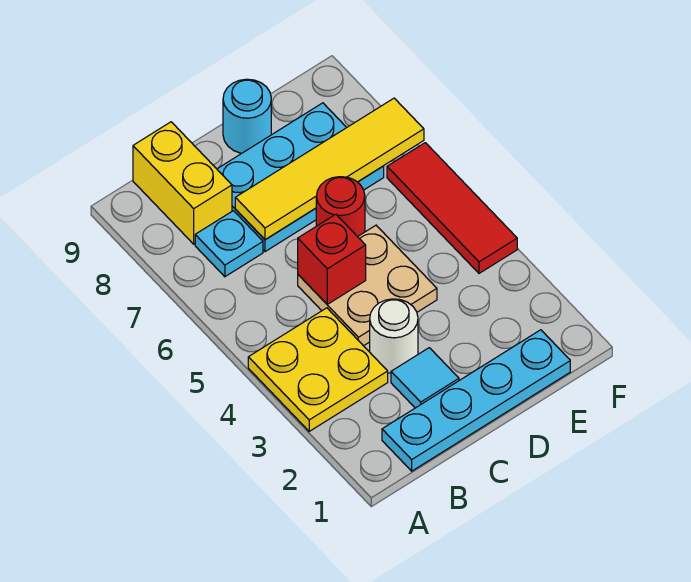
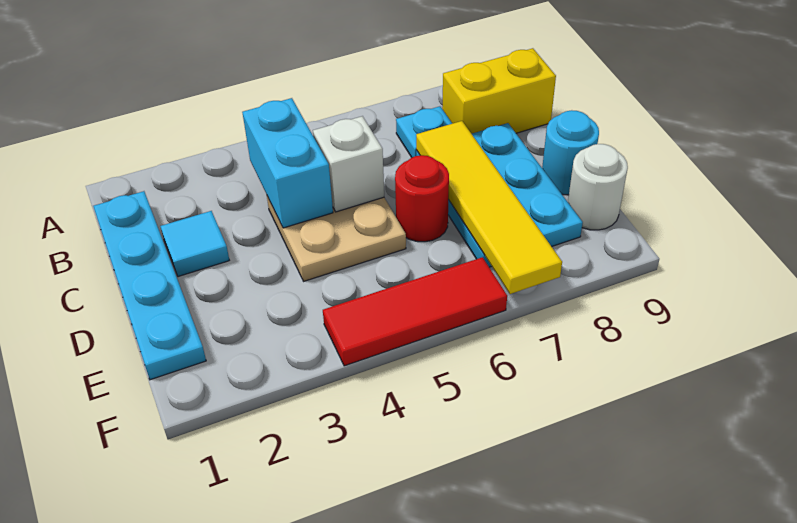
yellow 2x2 plate [248,308,388,431] -> none
none -> cyan 1x2 brick [242,98,333,228]
white 1x1 round brick [370,299,418,373] -> white 1x1 round brick moved to [568,144,628,230]
red 1x1 brick [298,214,366,304] -> white 1x1 brick [313,116,384,212]

